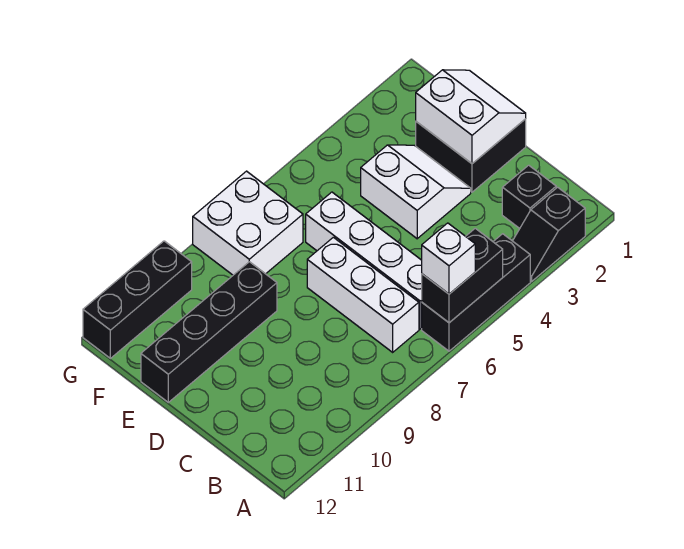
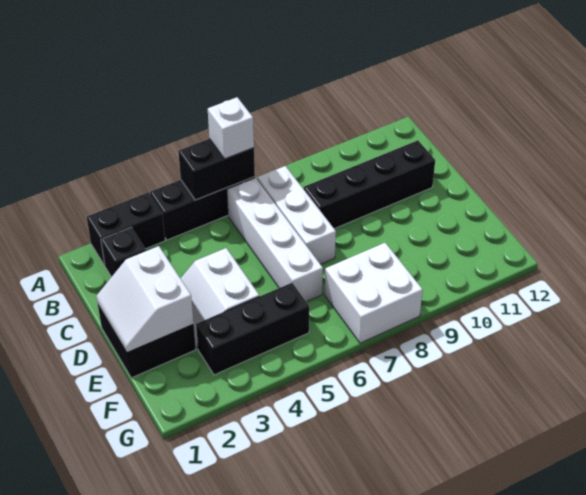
black 1x2 slope [513,187,585,281] -> black 1x2 brick [87,193,165,265]
black 1x4 brick [141,262,277,402] -> black 1x4 brick moved to [304,140,435,229]
black 1x3 brick [83,241,192,358] -> black 1x3 brick moved to [196,283,309,375]

